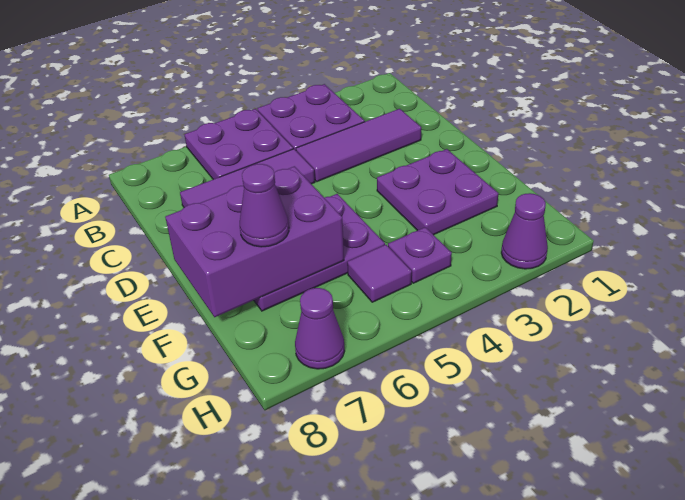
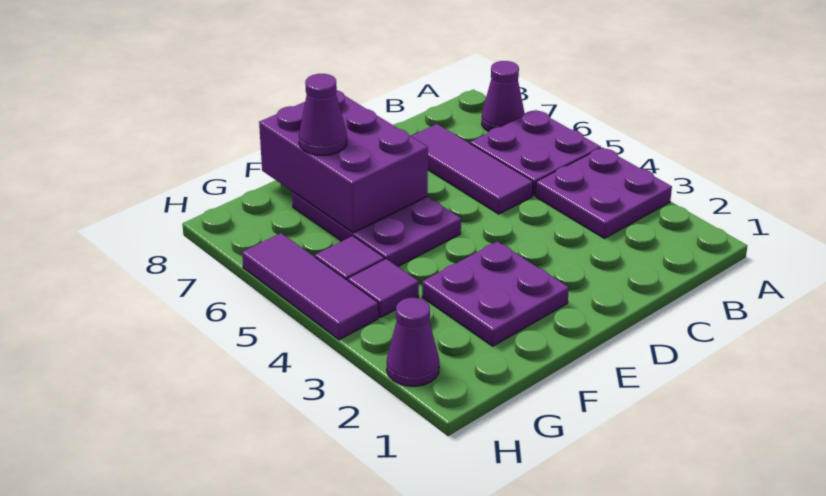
purple 1x3 tile [296,109,421,182] -> purple 1x3 tile moved to [242,233,378,340]
purple 1x1 plate [388,227,452,283] -> purple 1x1 tile [348,259,419,318]
purple 1x1 cone [295,288,345,369] -> purple 1x1 cone moved to [482,61,525,131]

